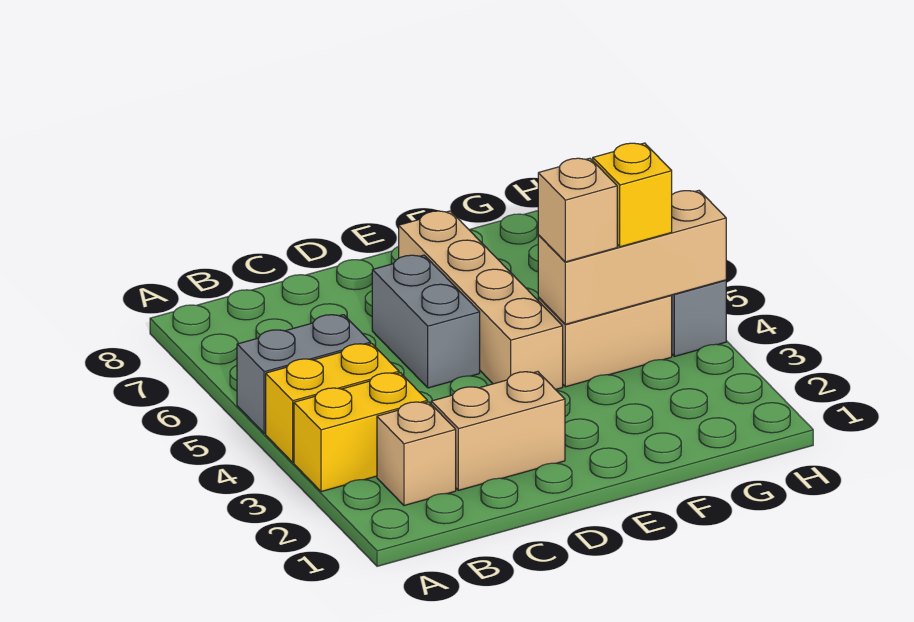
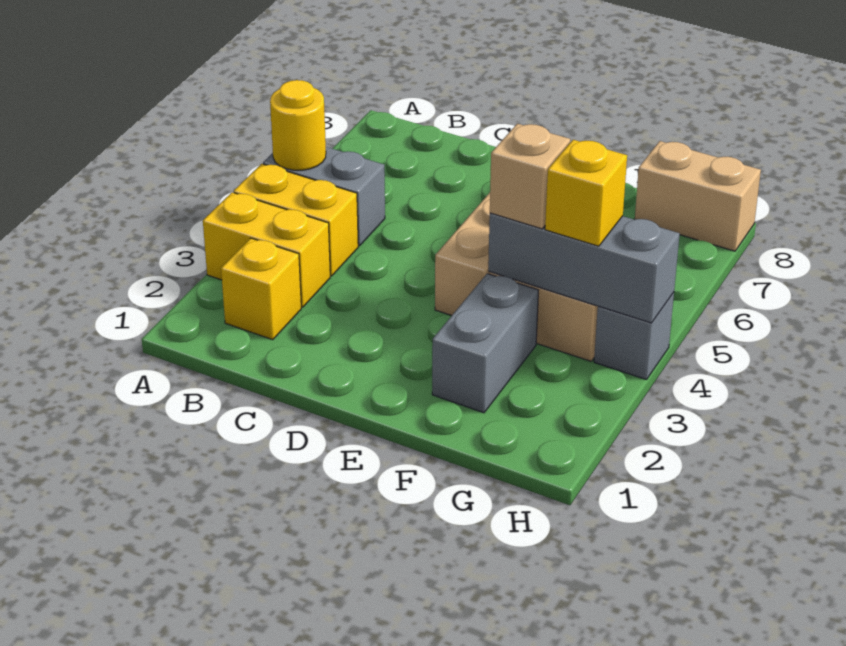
none -> yellow 1x1 round brick [270,80,326,170]
tan 1x1 brick [377,402,456,506] -> yellow 1x1 brick [221,238,301,340]
tan 1x2 brick [431,372,565,490] -> tan 1x2 brick moved to [635,141,761,251]
grey 1x2 brick [372,255,480,388] -> grey 1x2 brick moved to [432,274,538,413]
tan 1x3 brick [538,191,726,324] -> grey 1x3 brick [488,213,680,323]

